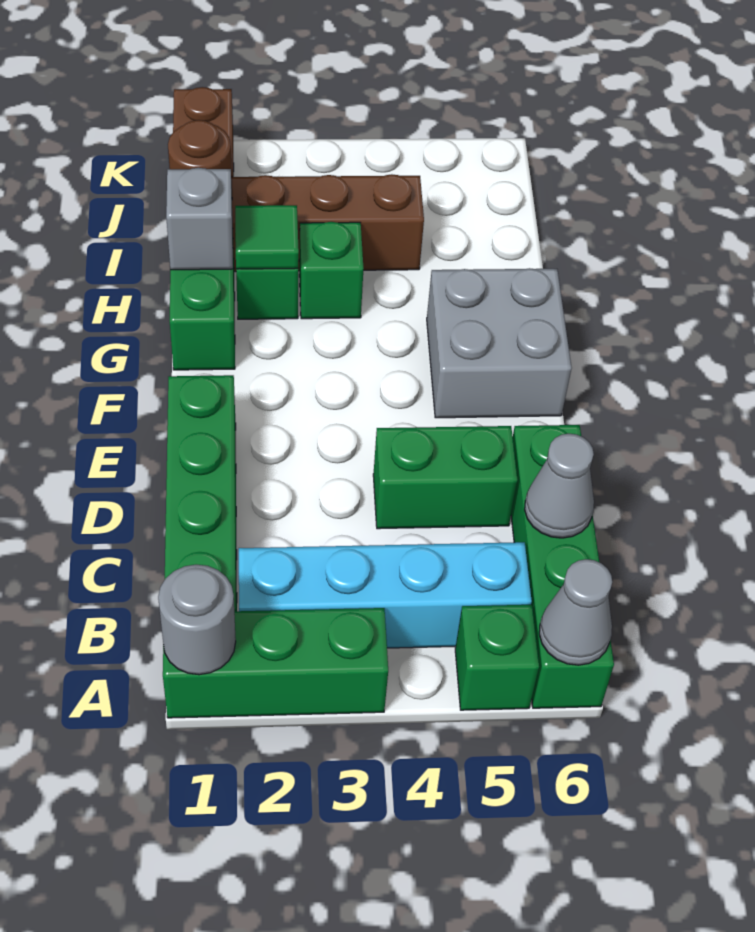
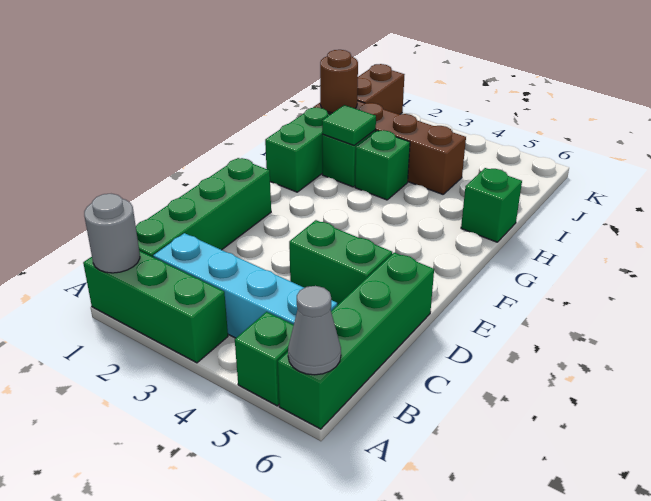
grey 1x1 cone [525,434,594,538] -> none
grey 2x2 brick [427,268,572,418] -> none
grey 1x1 brick [166,168,233,270] -> none
none -> green 1x1 brick [461,168,522,242]

